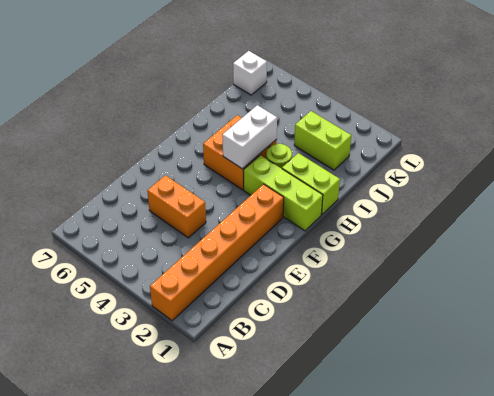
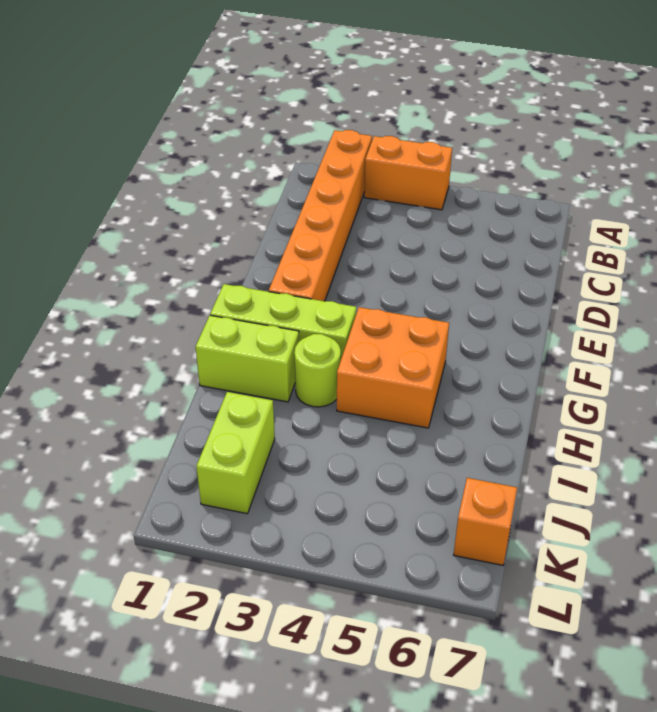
orange 1x2 brick [147,175,206,238] -> orange 1x2 brick moved to [364,136,452,210]
white 1x2 brick [222,105,277,169] -> none
lime 1x2 brick [294,111,351,170] -> lime 1x2 brick turned to [196,392,275,514]
white 1x1 brick [233,51,267,95] -> orange 1x1 brick [454,478,517,565]

